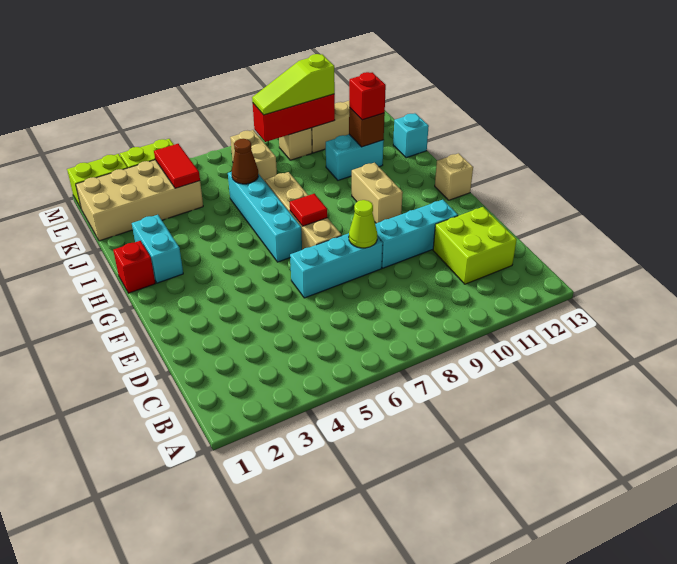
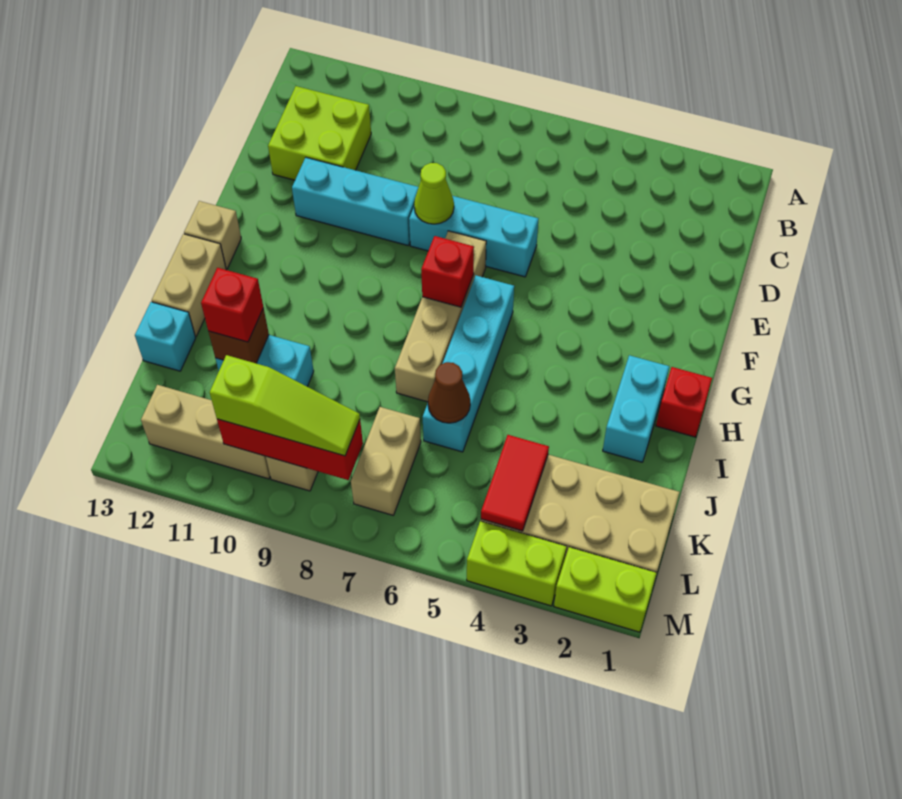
red 1x1 tile [290,194,327,226] -> red 1x1 brick [421,236,474,307]
tan 1x2 brick [352,163,403,223] -> tan 1x2 brick moved to [152,234,226,336]

